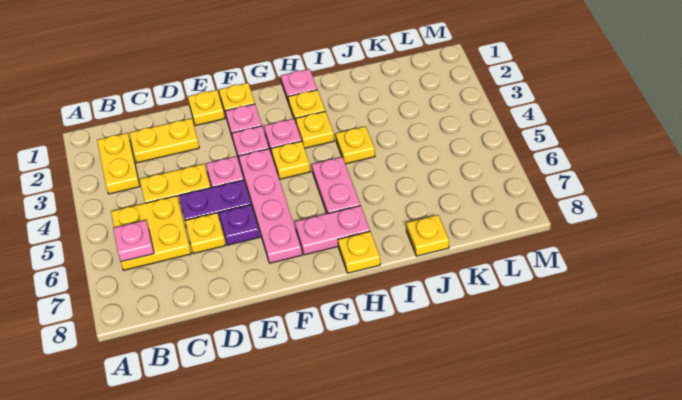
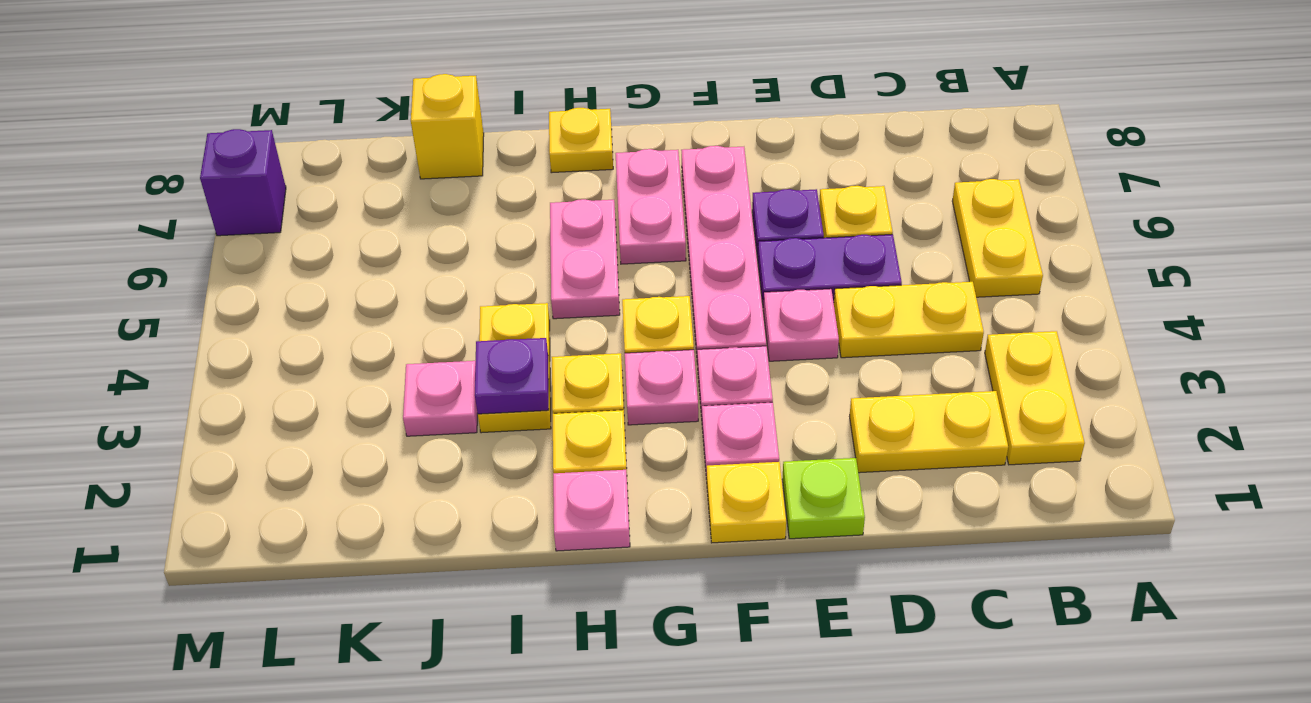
yellow 2x2 plate [111,196,191,270] -> yellow 1x2 plate [952,179,1043,297]
pink 1x1 plate [113,220,154,262] -> pink 1x1 plate moved to [403,361,477,436]
yellow 1x1 plate [188,90,225,126] -> lime 1x1 plate [782,458,865,539]
pink 1x2 plate [295,205,370,255] -> pink 1x2 plate turned to [616,149,686,264]
none -> purple 1x1 plate [475,338,549,414]
yellow 1x1 plate [336,126,375,164] -> yellow 1x2 plate [478,303,551,433]
yellow 1x1 plate [406,215,449,256] -> yellow 1x1 brick [411,74,484,179]
none -> purple 1x1 brick [200,129,286,236]

